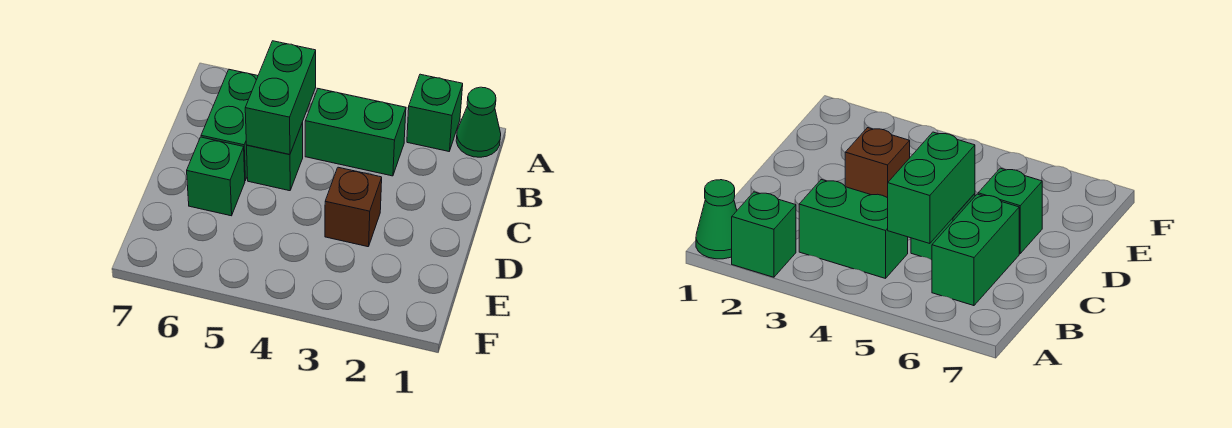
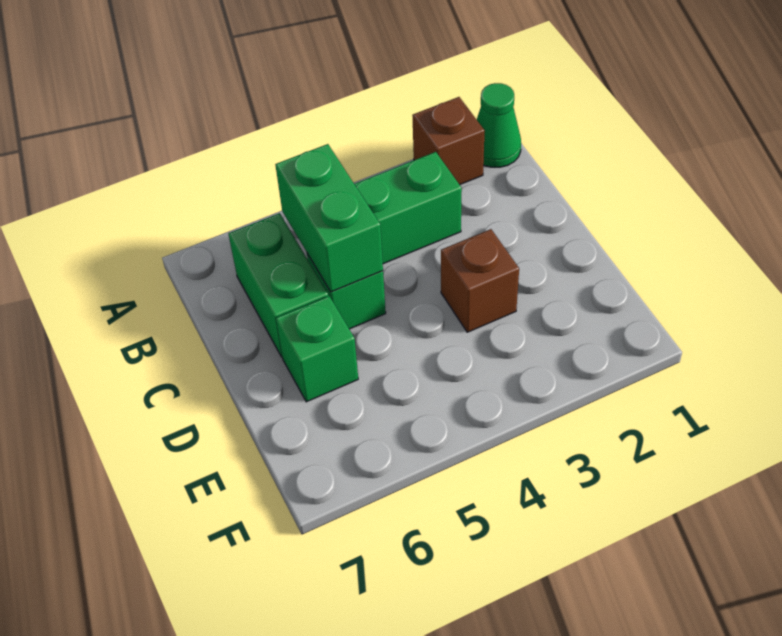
green 1x1 brick [407,74,463,151] -> brown 1x1 brick [412,97,485,185]

